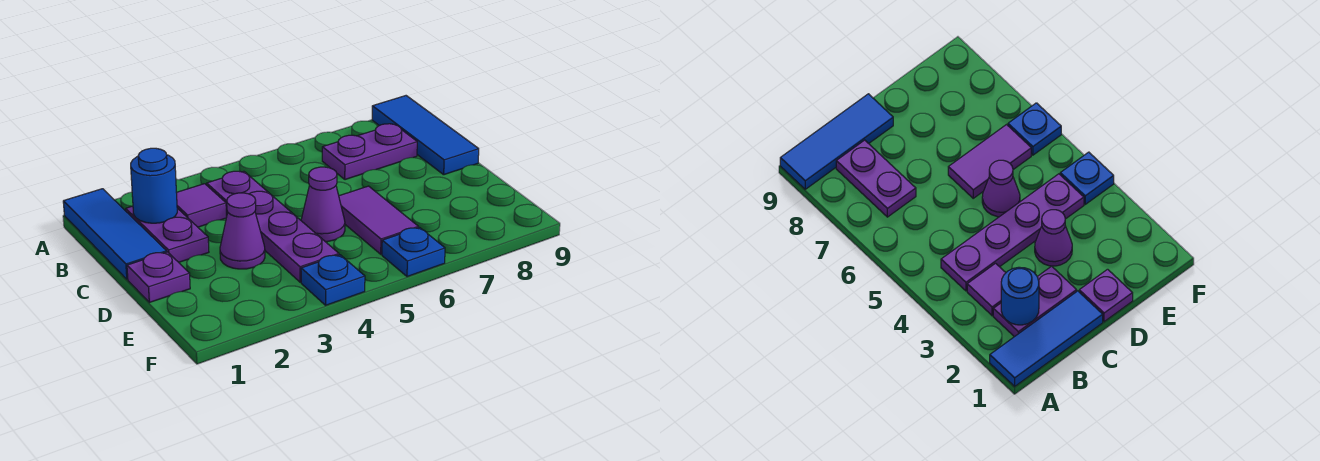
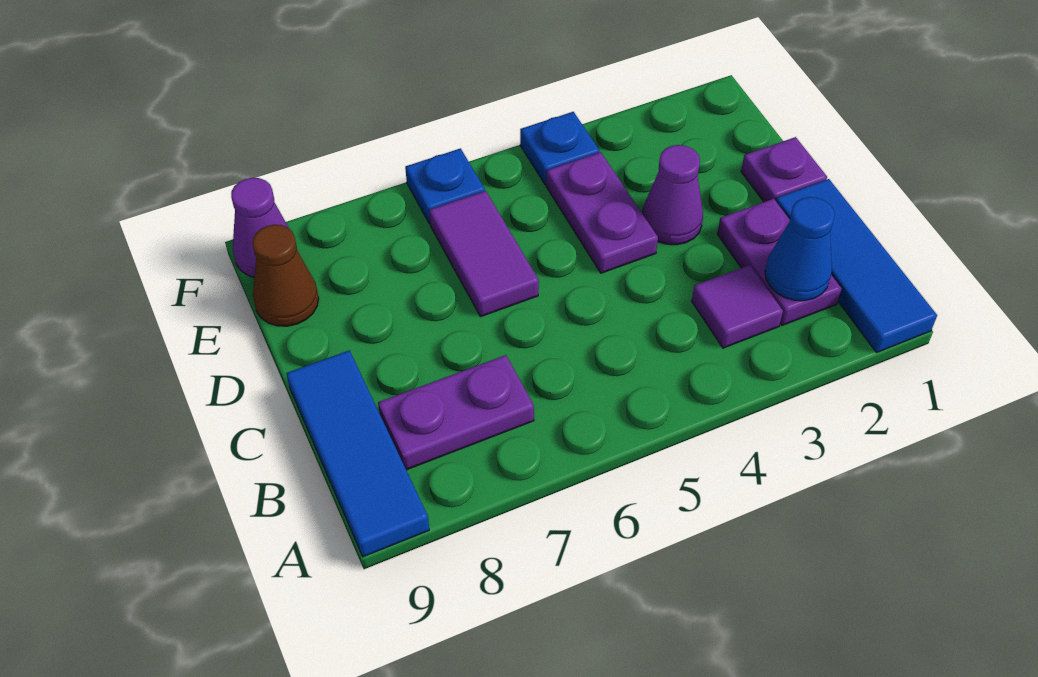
blue 1x1 round brick [131,148,177,223] -> blue 1x1 cone [765,197,835,301]
purple 1x4 plate [207,171,339,282] -> purple 1x2 plate [546,152,658,273]
purple 1x1 cone [301,167,345,242] -> purple 1x1 cone moved to [231,178,289,277]
none -> brown 1x1 cone [253,225,319,326]

